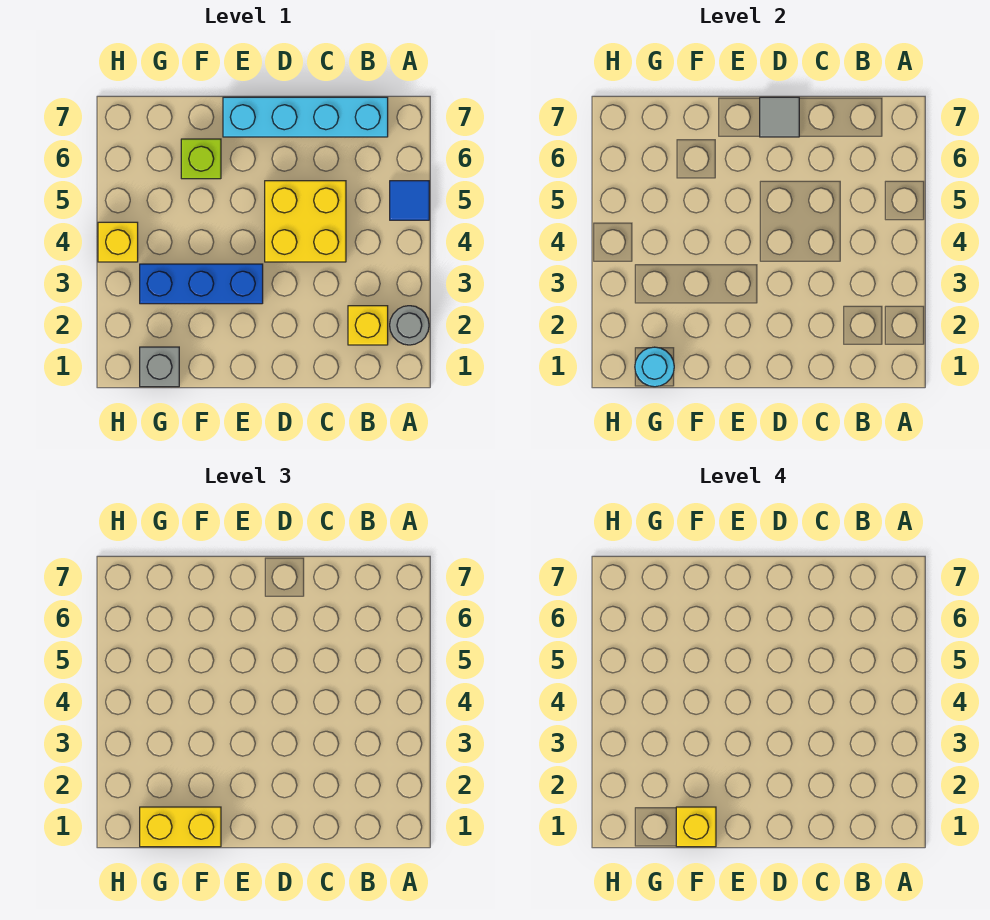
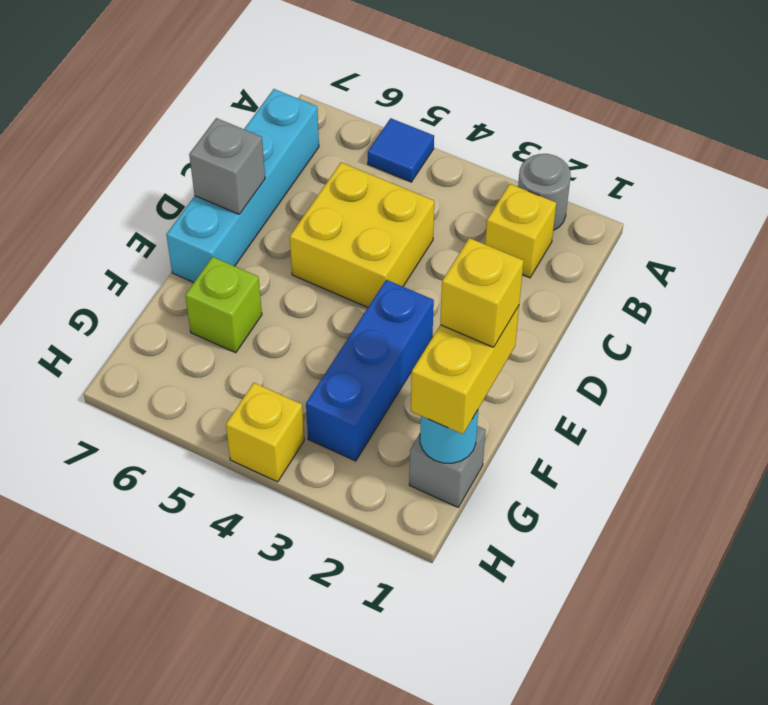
grey 1x1 tile [760,97,799,137] -> grey 1x1 brick [189,118,265,214]

